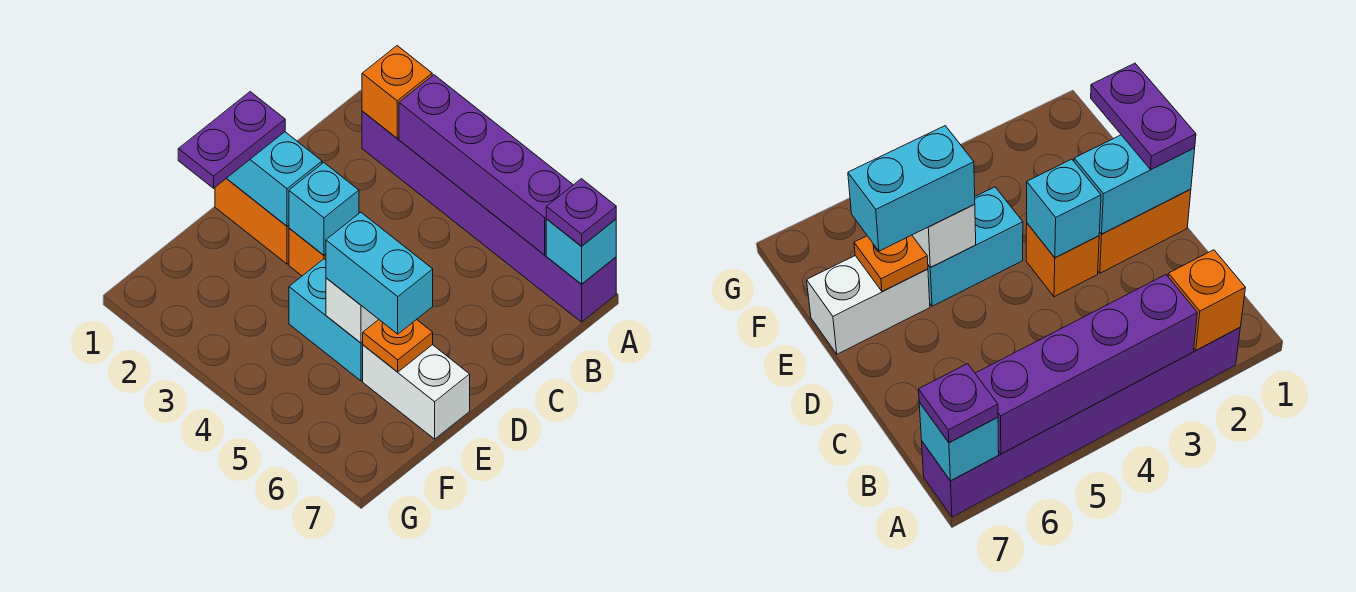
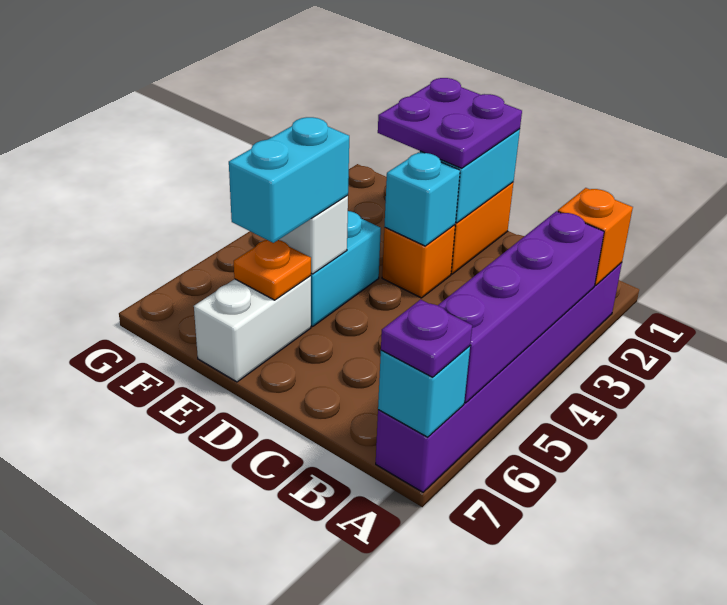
purple 1x2 plate [178,92,285,188] -> purple 2x2 plate [378,78,522,168]

